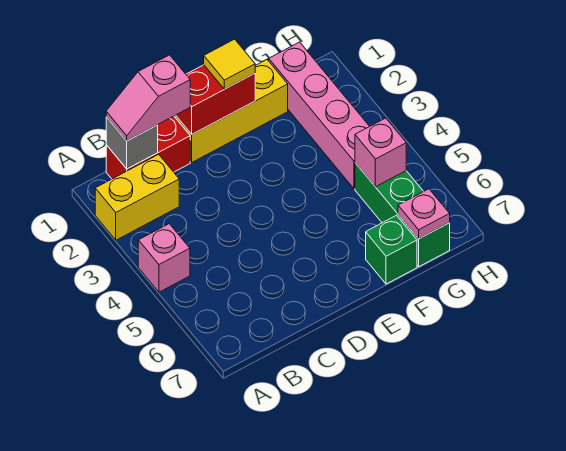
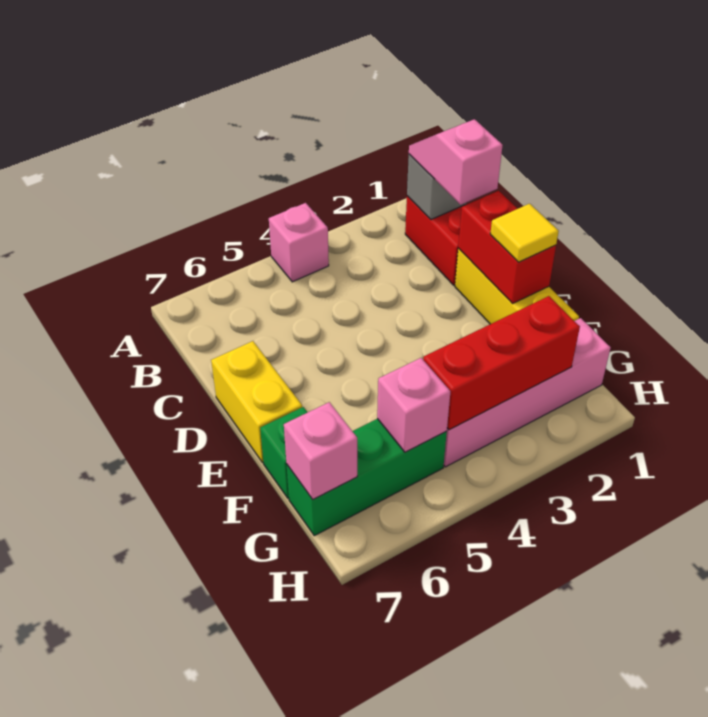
yellow 1x2 brick [95,154,179,240] -> yellow 1x2 brick moved to [211,341,302,463]
none -> red 1x3 brick [423,296,580,430]
pink 1x1 plate [398,189,450,239] -> pink 1x1 brick [284,402,357,499]

